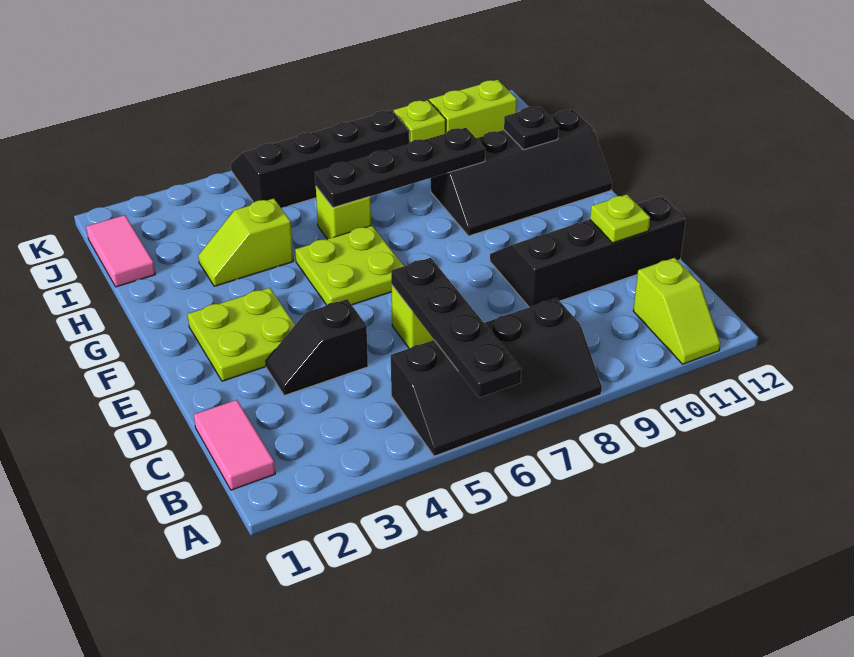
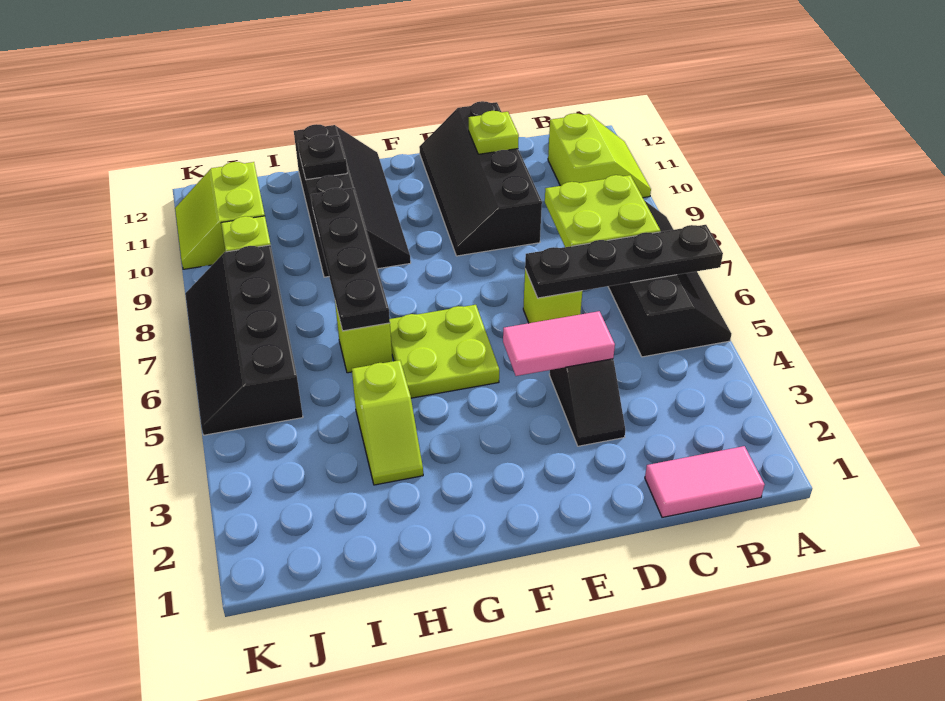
lime 1x2 slope [633,258,720,364] -> lime 2x2 slope [548,113,651,198]
lime 2x2 plate [188,288,295,381] -> lime 2x2 plate moved to [545,175,660,247]
pink 1x2 tile [86,215,155,287] -> pink 1x2 tile moved to [503,311,615,376]

